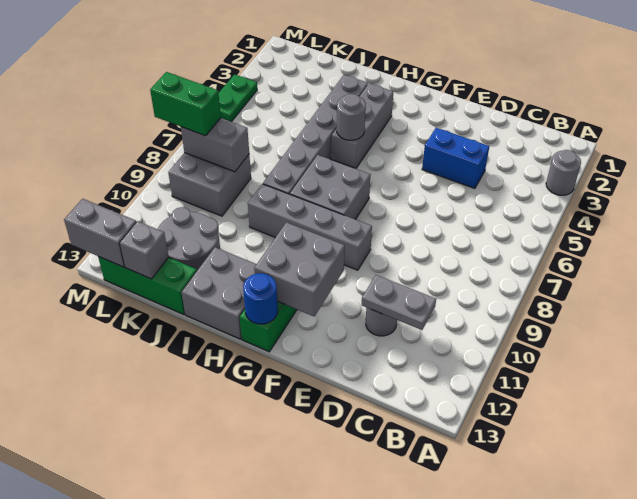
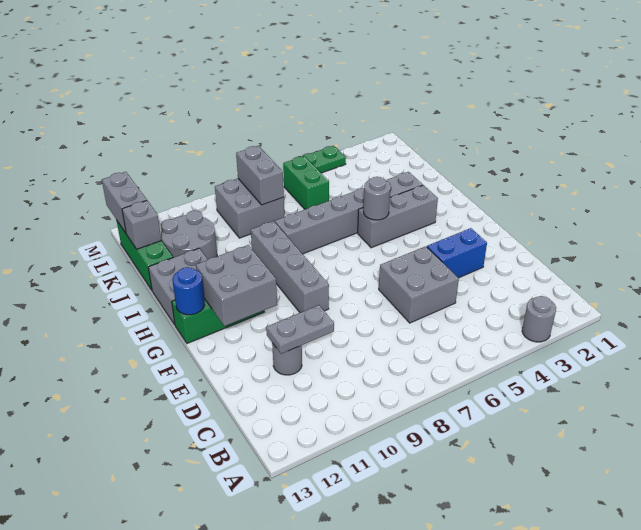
grey 1x2 plate [362,275,436,330] -> grey 1x2 plate turned to [266,305,334,354]
blue 1x2 brick [422,128,489,188] -> blue 1x2 brick turned to [427,228,487,278]
grey 2x2 brick [290,155,371,220] -> grey 2x2 brick moved to [379,246,459,323]
green 1x2 brick [150,72,221,136] -> green 1x2 brick moved to [283,156,329,209]

